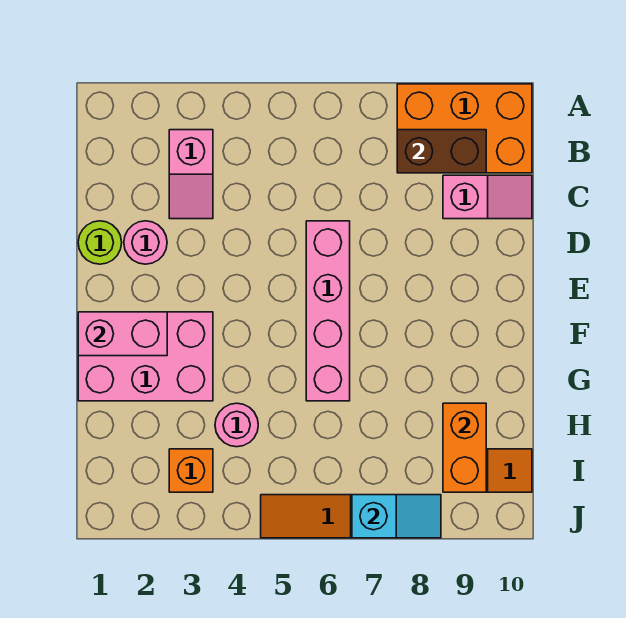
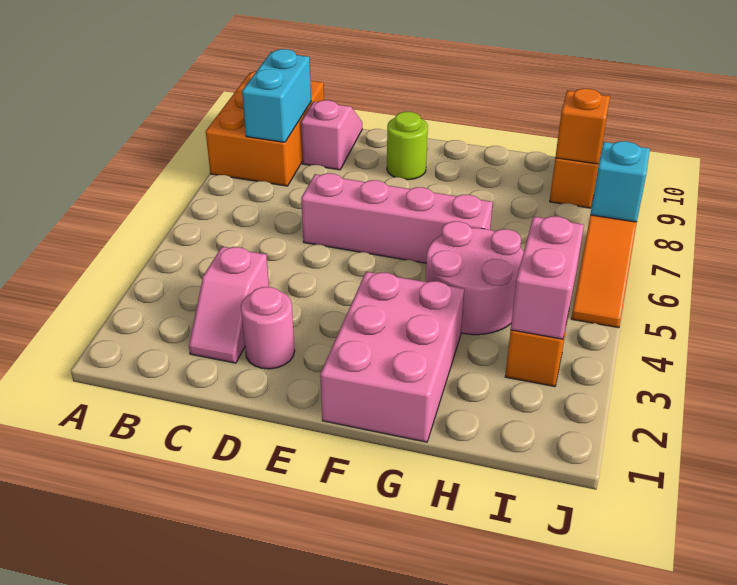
pink 1x2 slope [169,130,213,219] -> pink 1x2 slope turned to [189,247,269,363]
brown 1x2 brick [397,130,486,173] -> cyan 1x2 brick [242,49,311,142]
lime 1x1 round brick [78,221,122,264] -> lime 1x1 round brick moved to [387,112,428,180]
pink 1x2 brick [78,312,167,356] -> pink 1x2 brick moved to [511,216,584,339]
pink 1x1 round brick [215,403,258,447] -> pink 2x2 round brick [425,221,524,335]
orange 1x2 brick [443,403,486,492] -> orange 1x1 brick [555,88,610,164]

